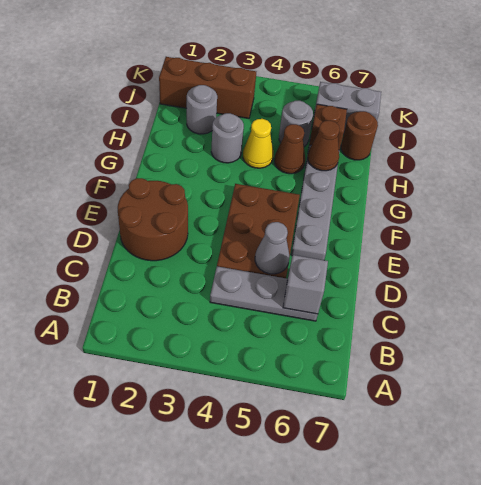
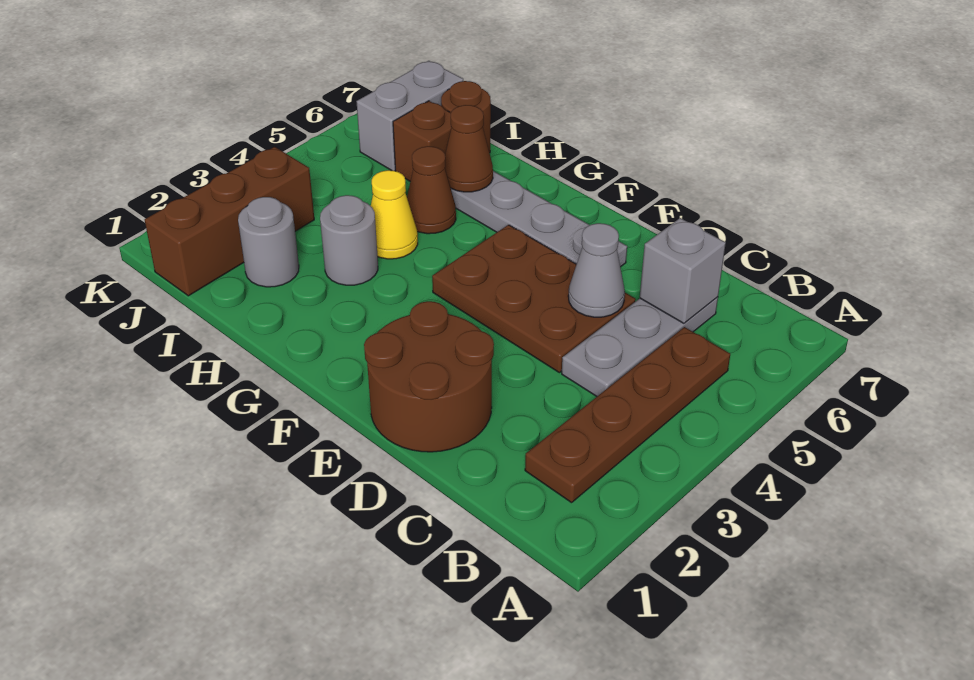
none -> brown 1x4 plate [525,327,730,503]
grey 1x1 round brick [279,101,313,147] -> none

